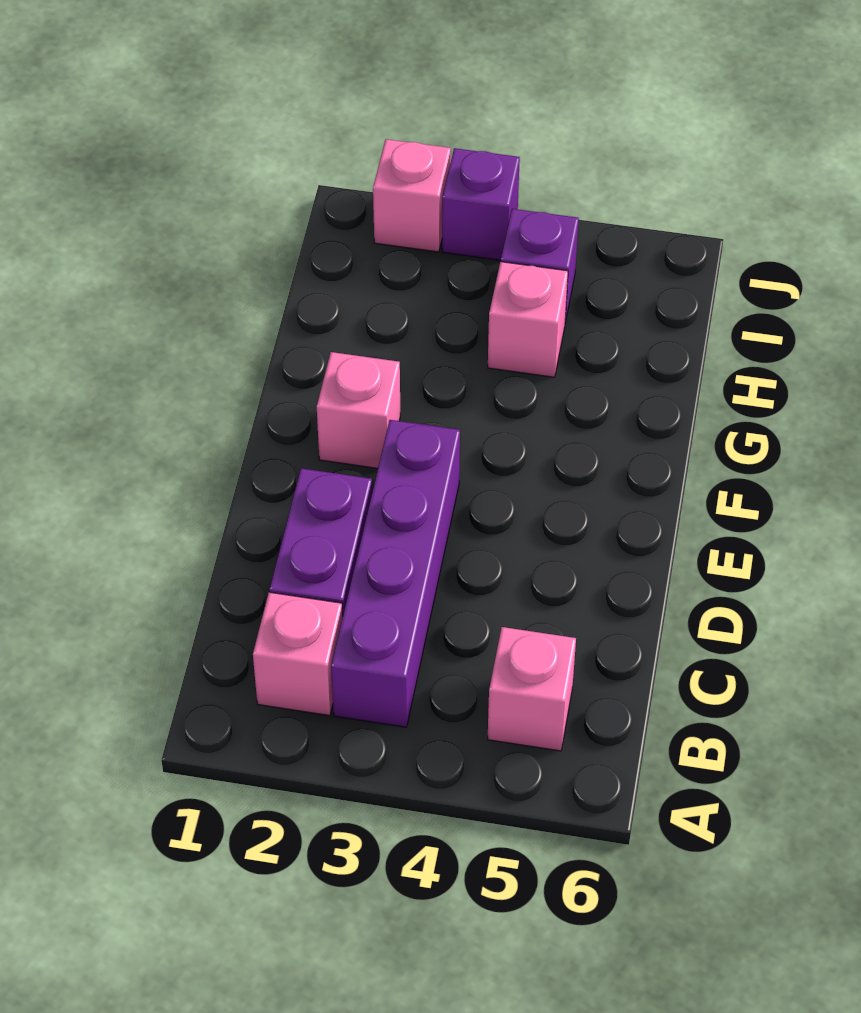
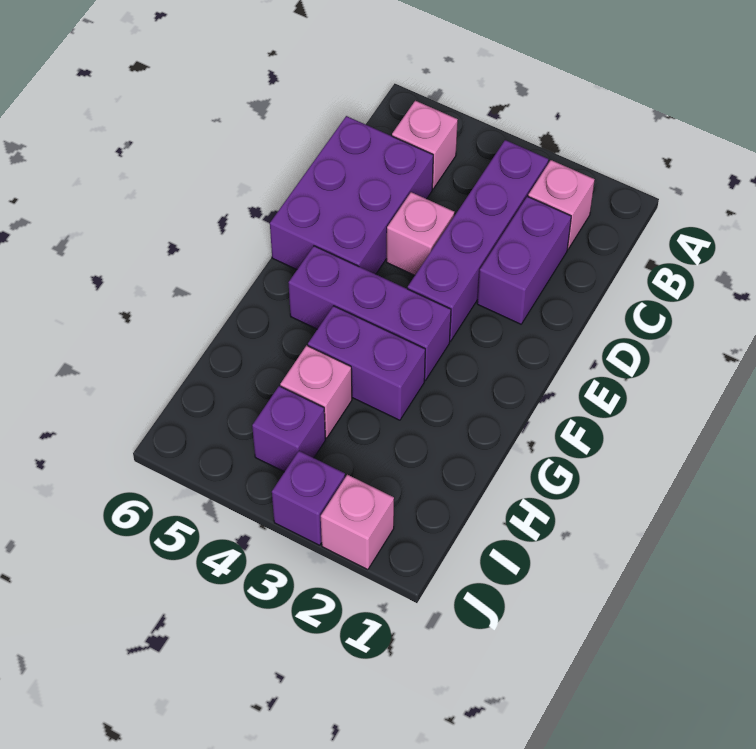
none -> purple 2x3 brick [270,116,433,274]
pink 1x1 brick [317,352,400,468] -> pink 1x1 brick moved to [387,192,454,275]
none -> purple 1x3 brick [288,246,451,380]
none -> purple 1x2 brick [308,306,425,420]

